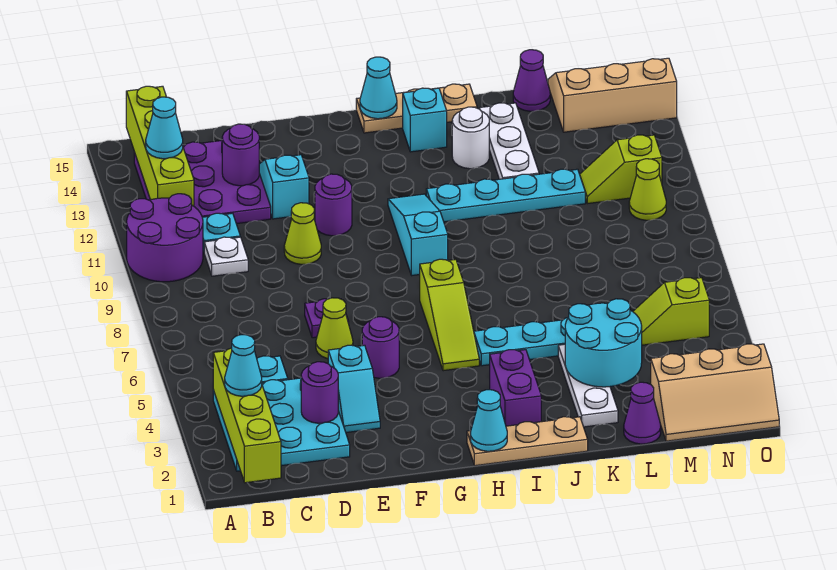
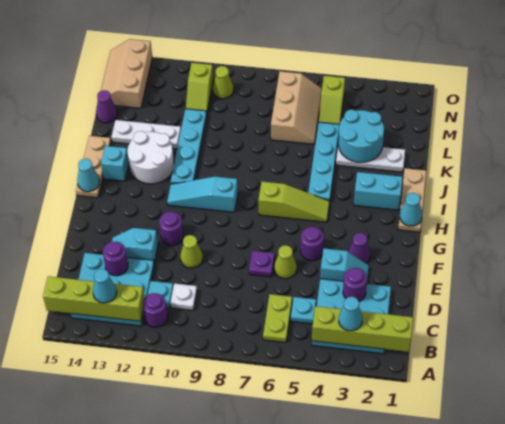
purple 2x2 round brick [127,194,203,282] -> purple 1x1 round brick [143,293,168,327]
none -> lime 1x2 plate [263,294,292,343]
purple 3x3 plate [134,141,271,224] -> cyan 3x3 plate [71,253,154,326]
purple 1x2 brick [490,350,541,426] -> cyan 1x2 brick [354,172,403,210]
white 1x1 round brick [452,107,489,169] -> white 2x2 round brick [127,131,174,184]
purple 1x1 cone [624,382,661,444] -> purple 1x1 cone moved to [348,233,370,264]
tan 2x3 slope [651,344,779,441] -> tan 2x3 slope moved to [271,71,322,144]

